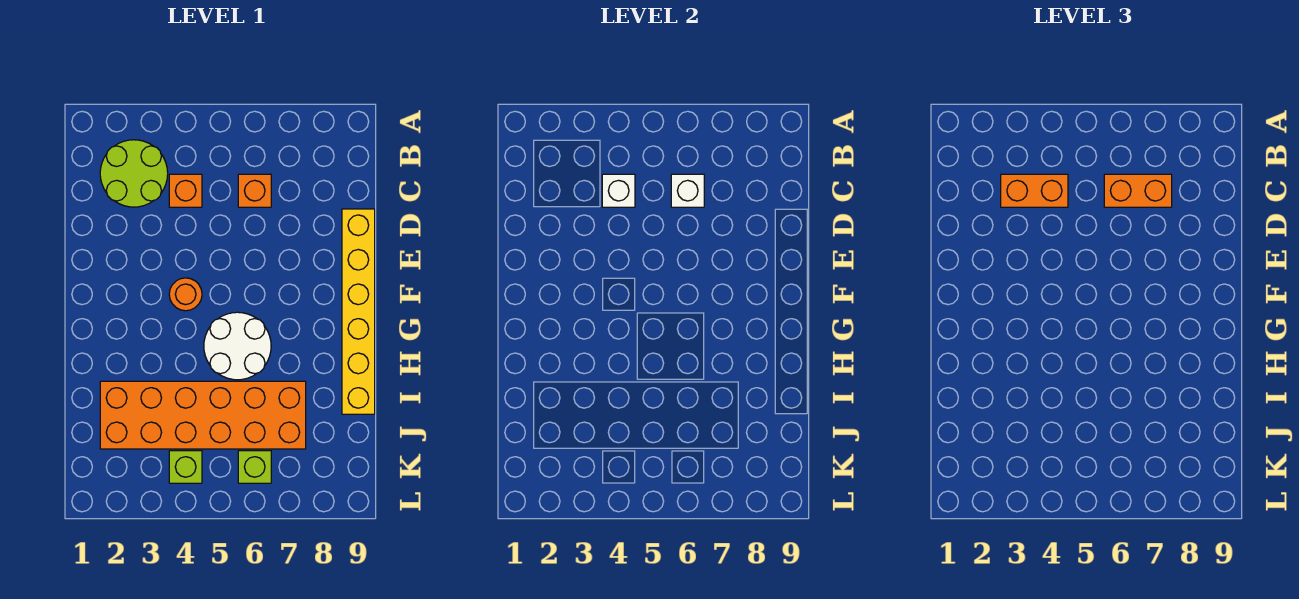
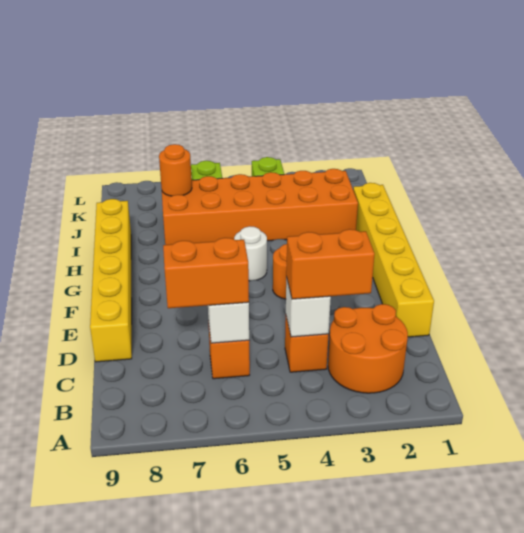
lime 2x2 round brick [100,140,168,207] -> orange 2x2 round brick [328,304,408,393]
none -> yellow 1x6 brick [353,183,434,337]
white 2x2 round brick [204,312,271,380] -> white 1x1 round brick [234,226,267,281]
none -> orange 1x1 round brick [159,144,192,196]

